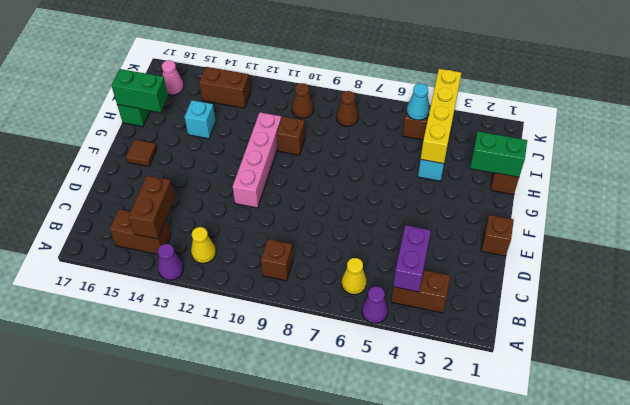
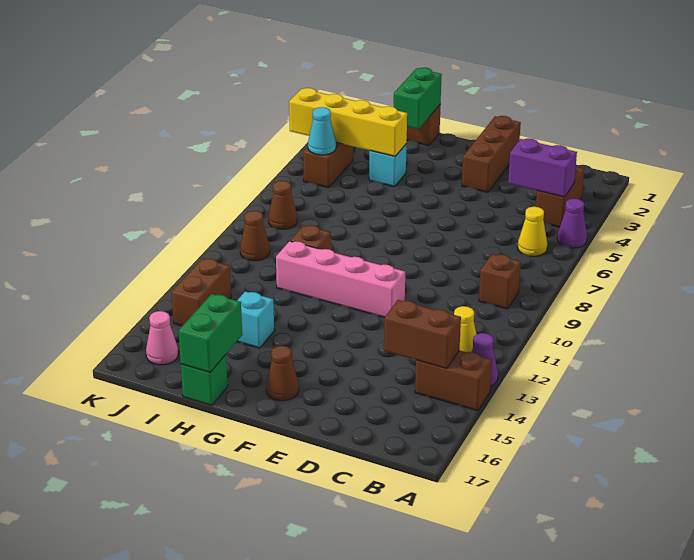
brown 1x2 brick [110,210,171,254] -> brown 1x2 brick turned to [415,350,492,411]
brown 1x1 brick [481,215,514,256] -> brown 1x3 brick [462,116,521,192]
brown 1x1 tile [126,140,157,166] -> brown 1x1 cone [266,346,299,401]

